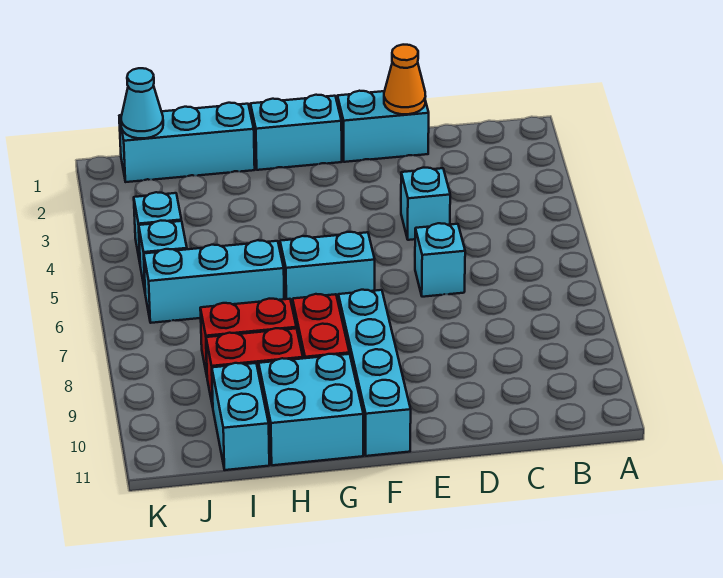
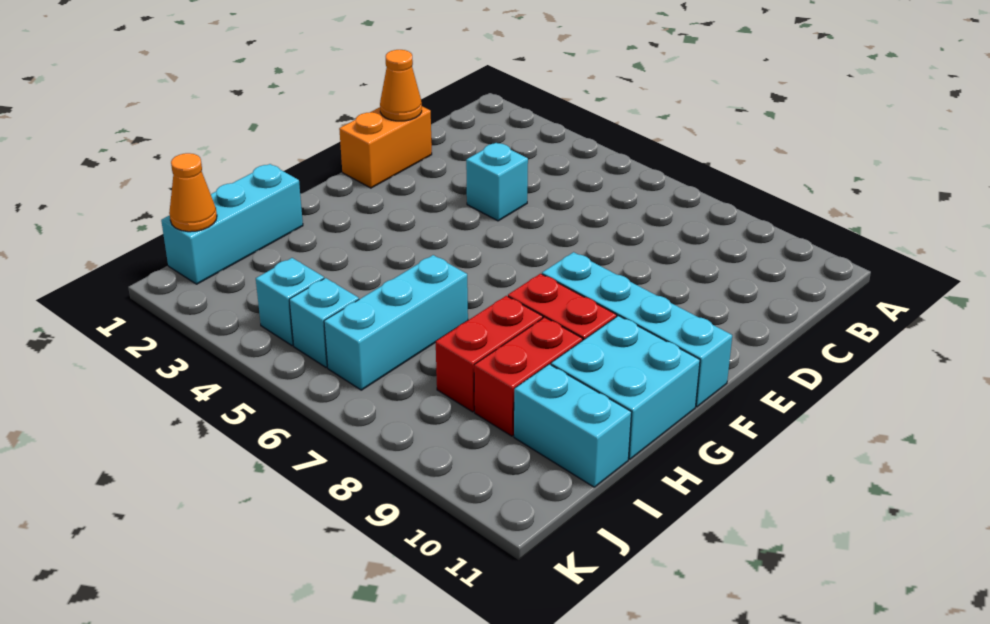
cyan 1x2 brick [338,91,429,162] -> orange 1x2 brick [339,106,432,188]
cyan 1x1 brick [415,223,465,297] -> none
cyan 1x2 brick [250,95,342,170] -> none
cyan 1x2 brick [280,232,375,309] -> none
cyan 1x1 cone [121,68,163,138] -> orange 1x1 cone [169,153,217,232]

